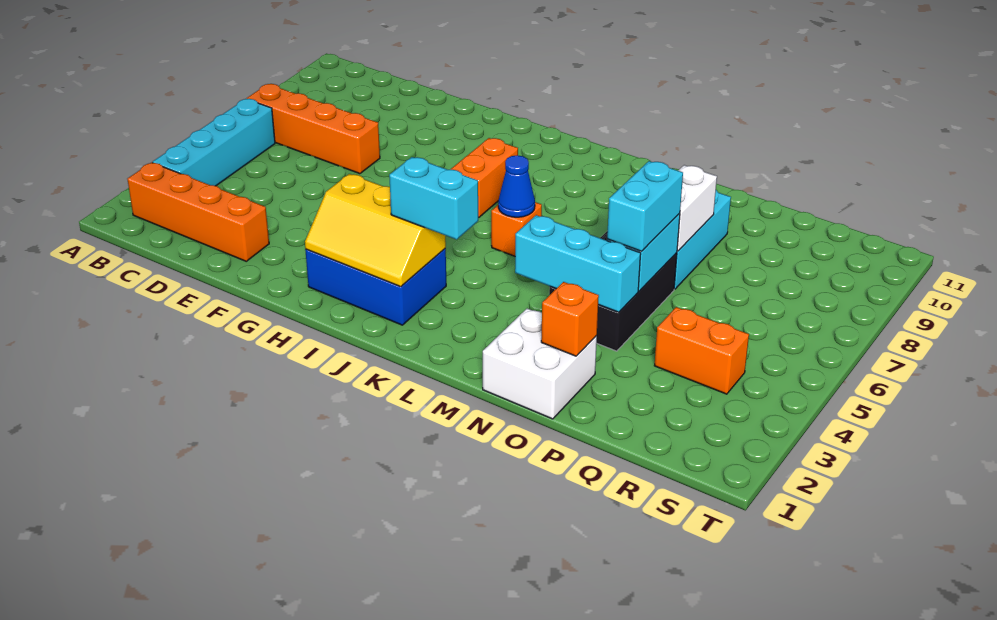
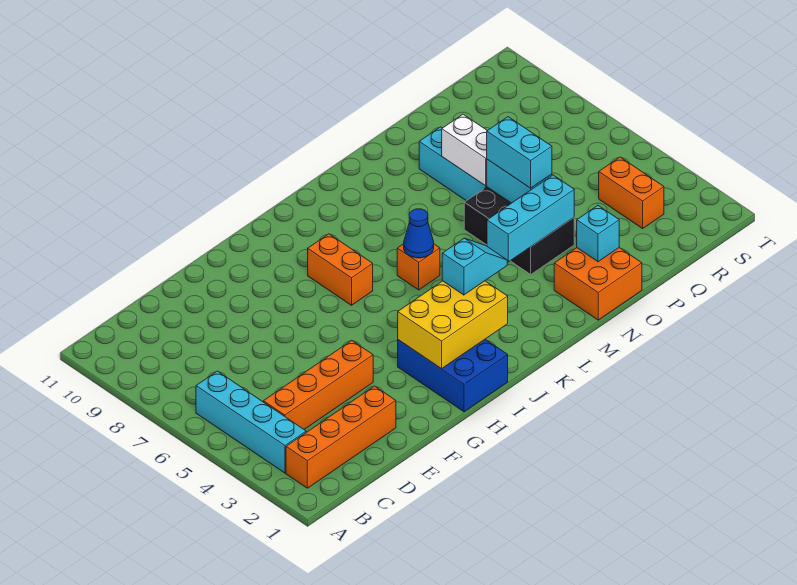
orange 1x4 brick [247,84,380,174] -> orange 1x4 brick moved to [263,341,373,429]
blue 2x3 brick [305,249,446,325] -> blue 2x3 brick turned to [398,339,508,412]
yellow 2x3 slope [305,174,446,287] -> yellow 2x3 brick [398,281,508,369]
cyan 1x2 brick [389,157,478,239] -> cyan 1x2 slope [442,238,507,295]
white 2x2 brick [483,309,597,419] -> orange 2x2 brick [554,248,642,320]
orange 1x1 brick [541,282,599,356] -> cyan 1x1 brick [577,206,619,262]
orange 1x2 brick [654,307,749,394] -> orange 1x2 brick turned to [599,157,664,228]

